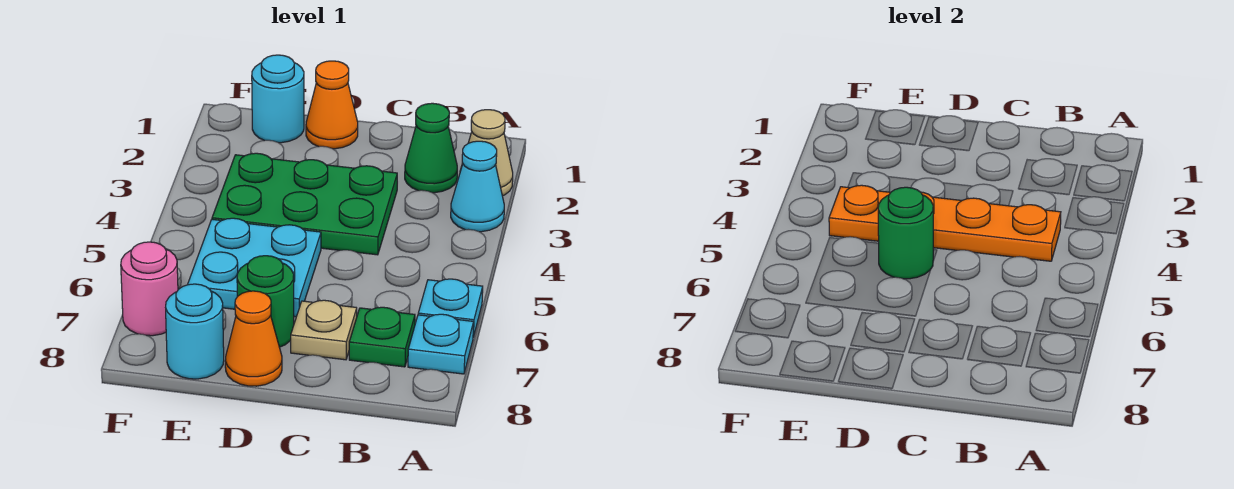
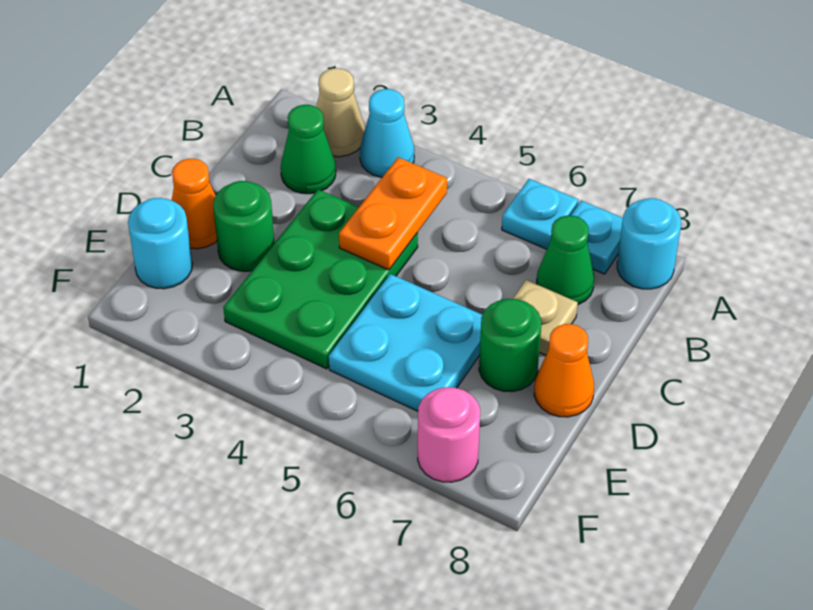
orange 1x4 plate [829,185,1061,261] -> orange 1x2 plate [339,157,447,270]
green 1x1 plate [349,307,415,367] -> green 1x1 cone [537,216,594,305]
green 1x1 round brick [878,187,933,279] -> green 1x1 round brick moved to [213,181,274,271]
cyan 1x1 round brick [166,284,224,379] -> cyan 1x1 round brick moved to [617,198,681,289]

